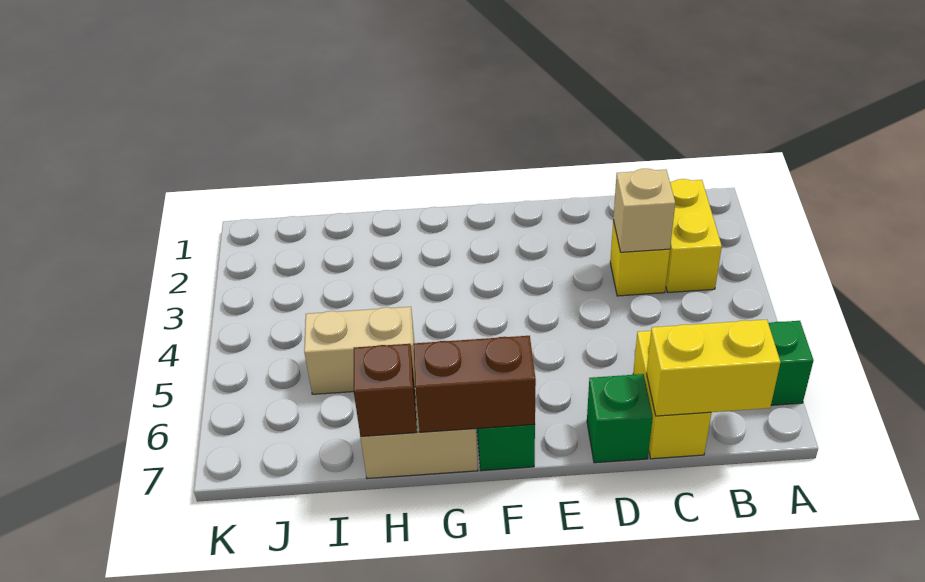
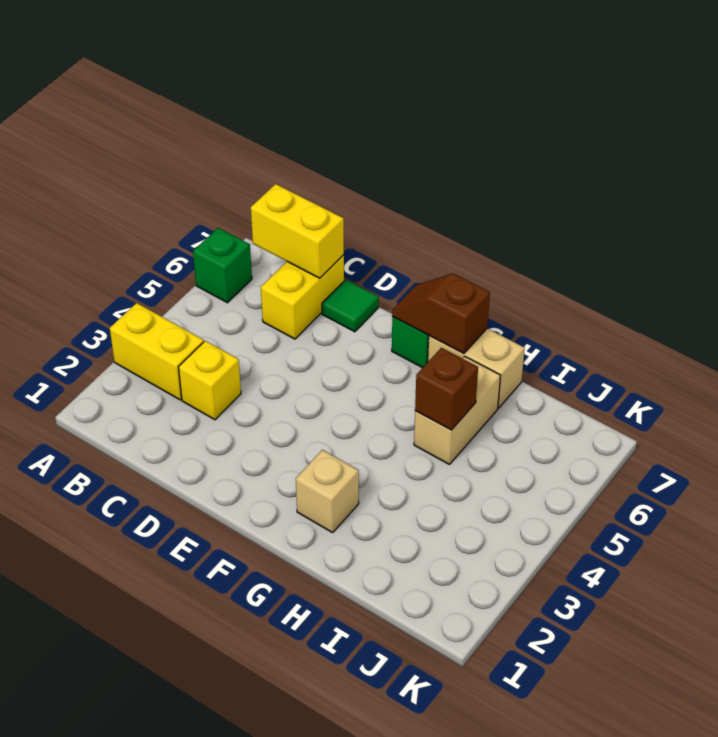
yellow 1x2 brick [666,179,722,292] -> yellow 1x2 brick turned to [110,303,204,400]
tan 1x1 brick [613,169,675,252] -> tan 1x1 brick moved to [296,450,359,533]
green 1x1 brick [587,374,653,463] -> green 1x1 tile [322,280,379,332]
brown 1x2 brick [413,336,536,432] -> brown 1x2 slope [392,273,490,354]
tan 1x2 brick [304,307,415,394] -> tan 1x2 brick turned to [414,356,501,465]
brown 1x1 brick [354,344,417,436] -> brown 1x1 brick moved to [415,348,478,430]

